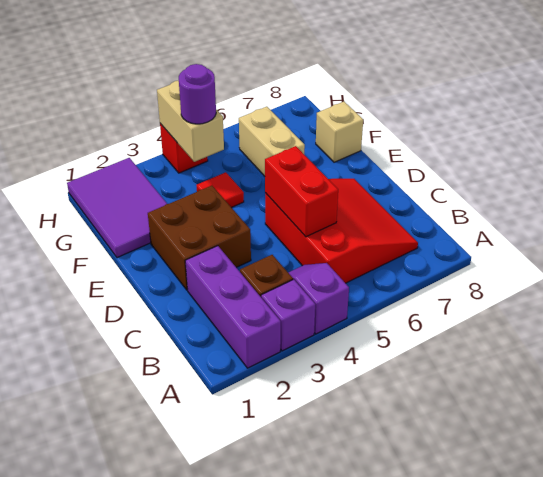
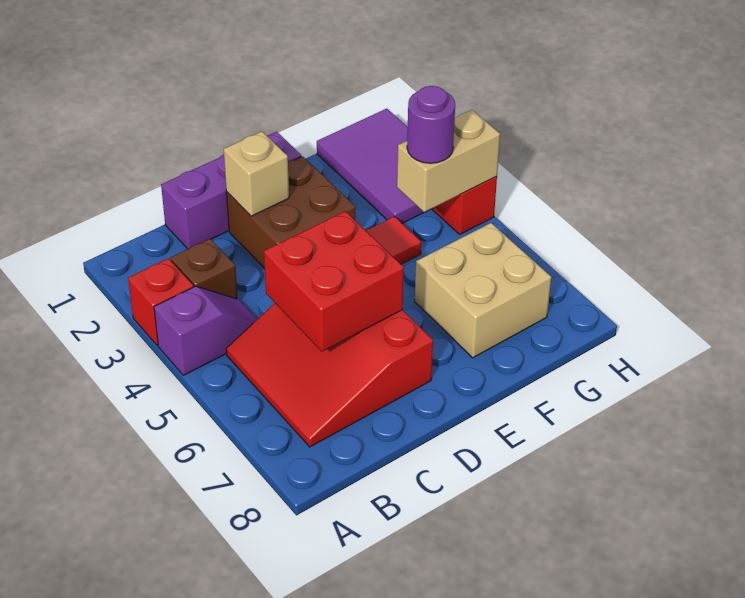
purple 1x3 brick [185,246,281,368] -> purple 1x3 brick moved to [161,132,301,249]
purple 1x1 brick [261,280,315,351] -> red 1x1 brick [128,258,193,346]
red 3x3 slope [265,179,418,283] -> red 3x3 slope turned to [226,303,433,447]
red 1x2 brick [265,146,338,237] -> red 2x2 brick [264,211,404,352]
purple 2x3 tile [67,158,167,258] -> purple 2x3 tile turned to [317,109,424,224]
tan 1x2 brick [239,107,305,176] -> tan 2x2 brick [415,223,551,358]
tan 1x1 brick [316,102,363,162] -> tan 1x1 brick moved to [224,131,289,216]

